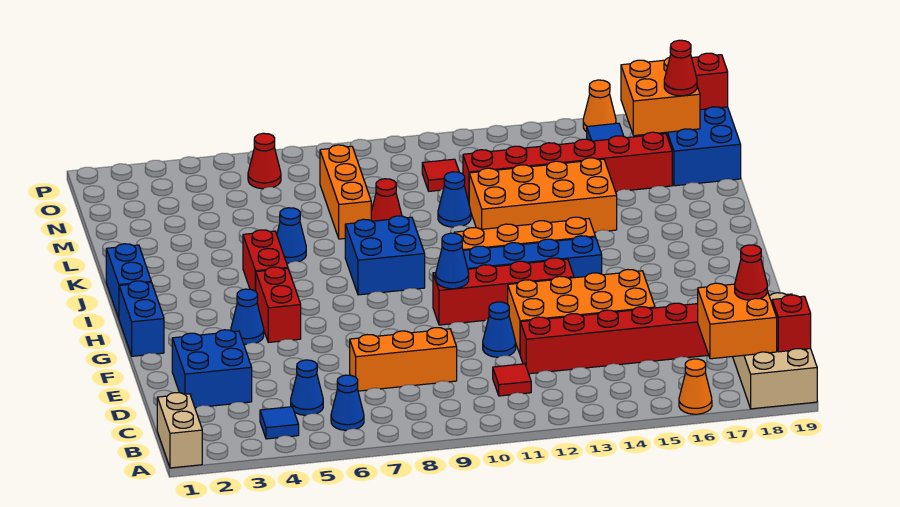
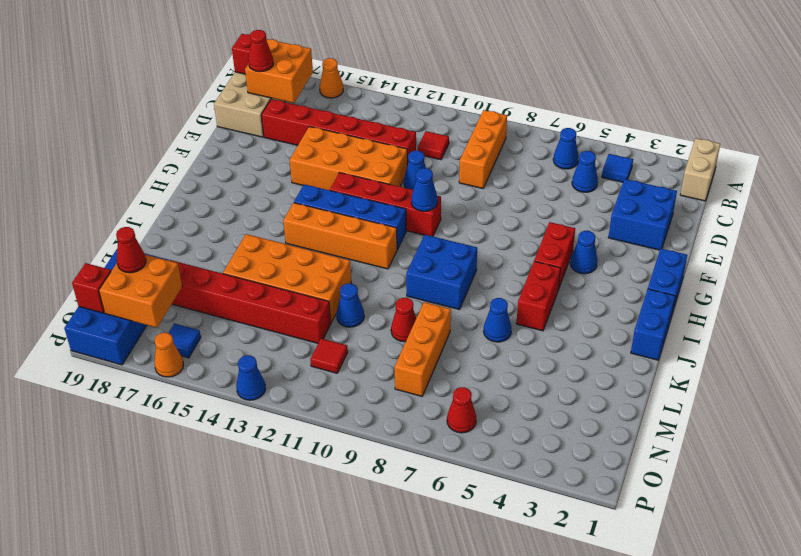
orange 1x3 brick [350,328,457,391] -> orange 1x3 brick turned to [459,110,507,189]
none -> blue 1x1 cone [236,355,266,400]

